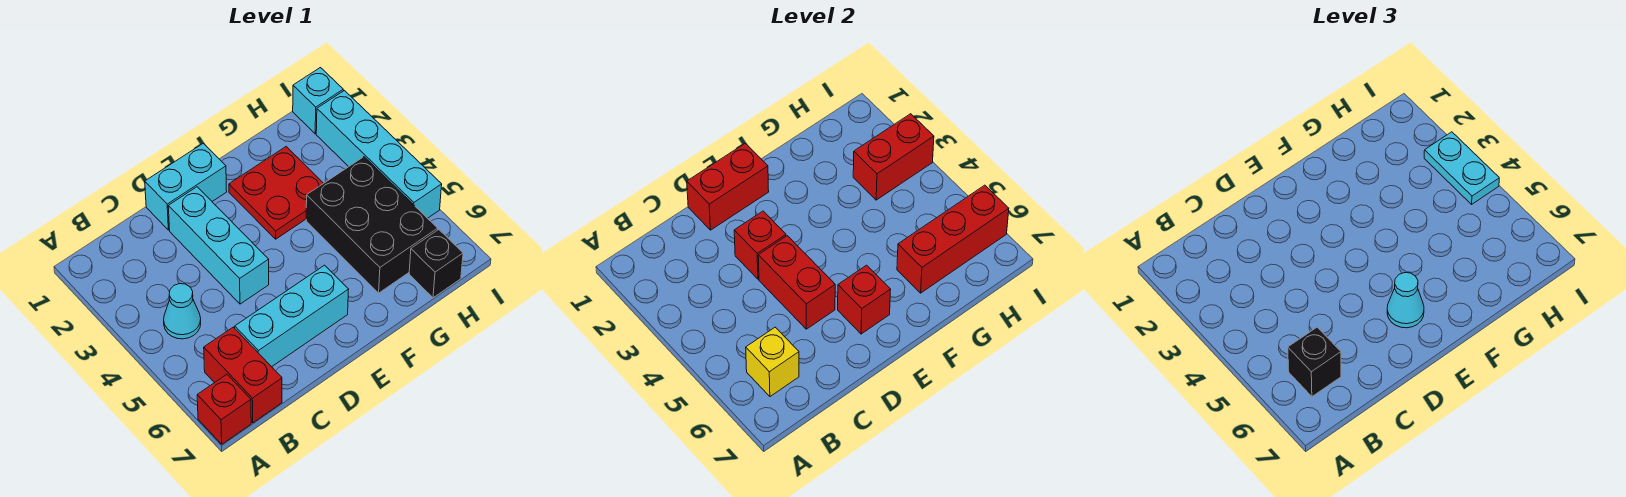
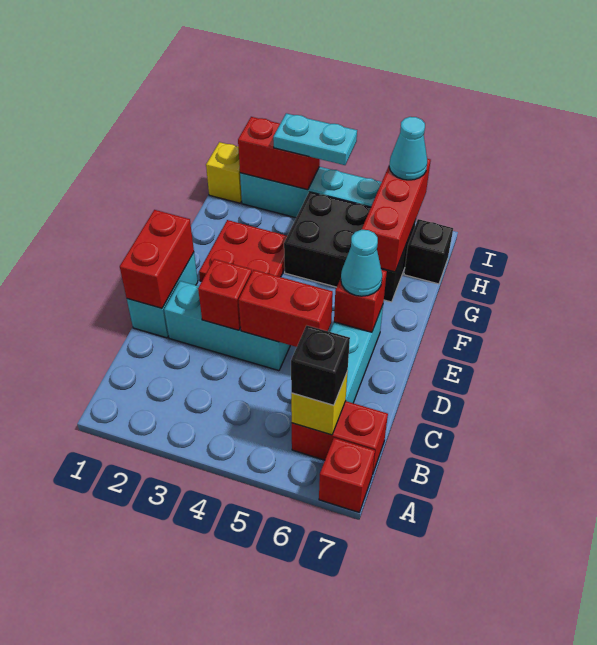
cyan 1x1 cone [164,284,201,339] -> cyan 1x1 cone moved to [389,117,427,180]
red 1x2 brick [853,114,934,200] -> red 1x2 brick turned to [238,117,320,190]
cyan 1x1 brick [293,68,343,134] -> yellow 1x1 brick [206,142,242,203]

